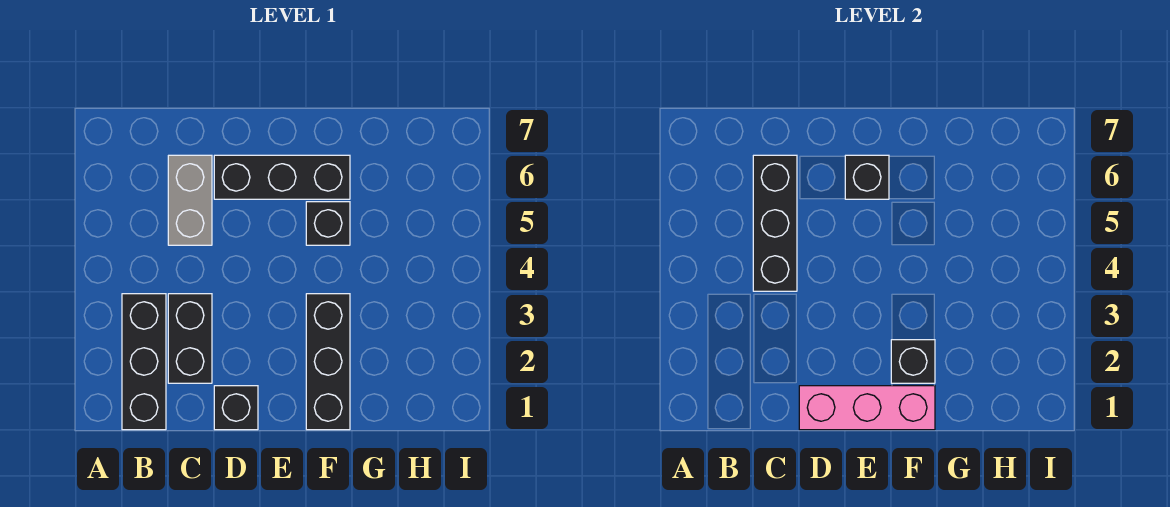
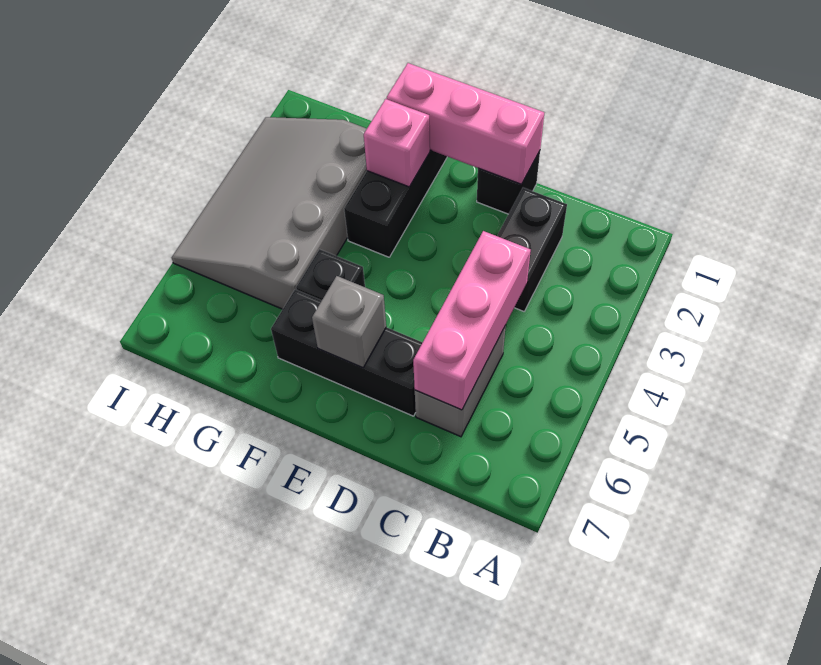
black 1x3 brick [122,294,166,430] -> none
black 1x3 brick [753,155,797,291] -> pink 1x3 brick [413,231,531,410]
black 1x1 brick [845,155,889,199] -> grey 1x1 brick [312,276,386,368]
black 1x1 brick [891,340,935,383] -> pink 1x1 brick [364,99,430,187]
none -> grey 3x4 slope [172,117,367,309]

